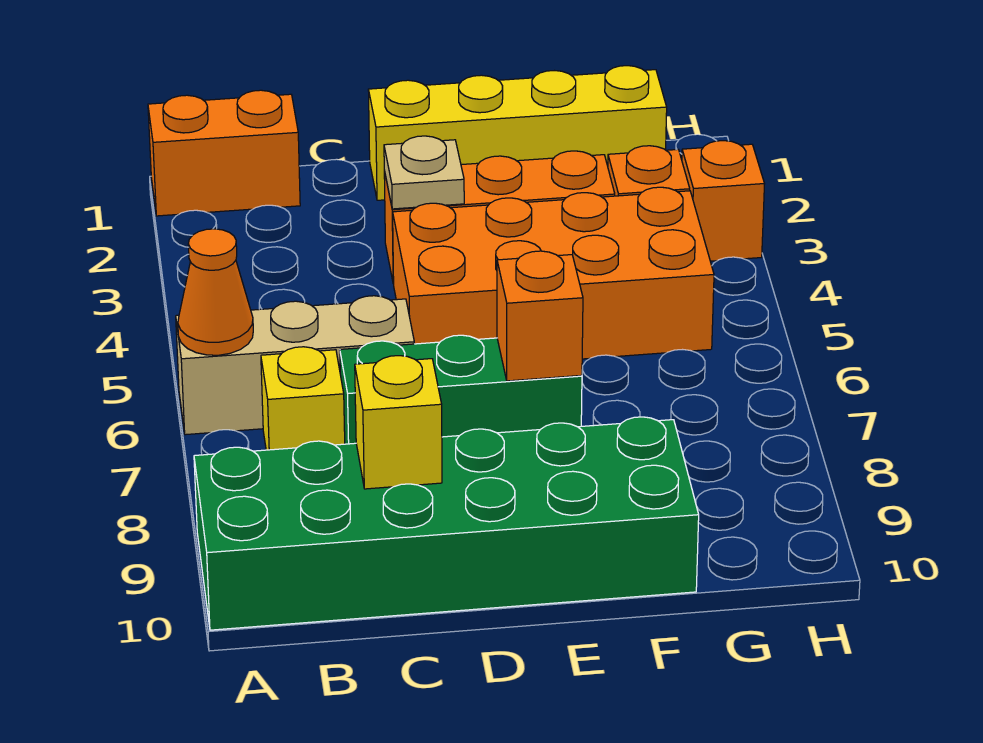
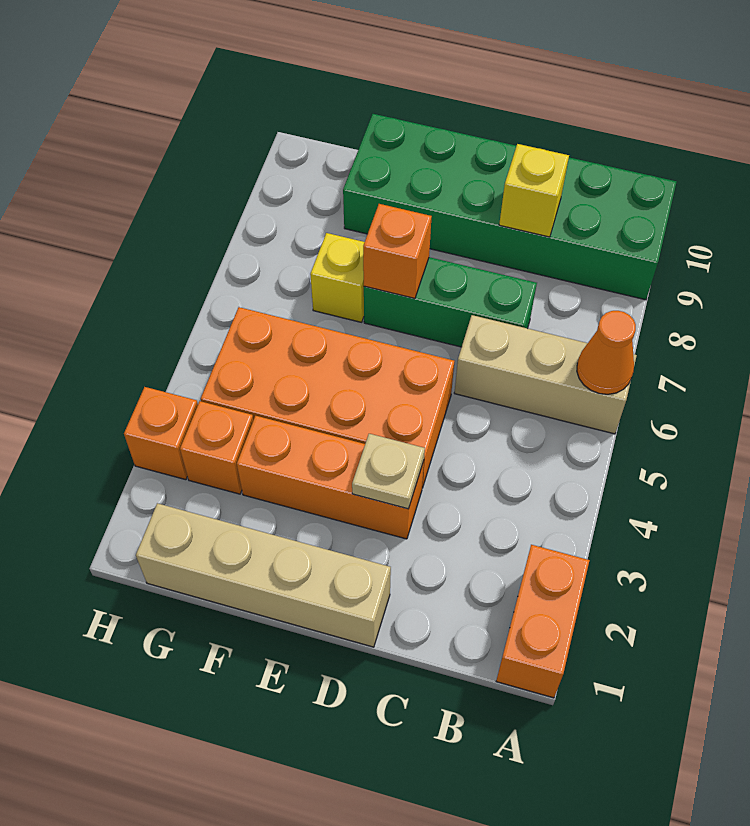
orange 1x2 brick [148,90,300,216] -> orange 1x2 brick turned to [496,545,590,698]
yellow 1x1 brick [261,347,345,450] -> yellow 1x1 brick moved to [310,233,364,322]
yellow 1x4 brick [368,66,667,200] -> tan 1x4 brick [136,503,391,647]

